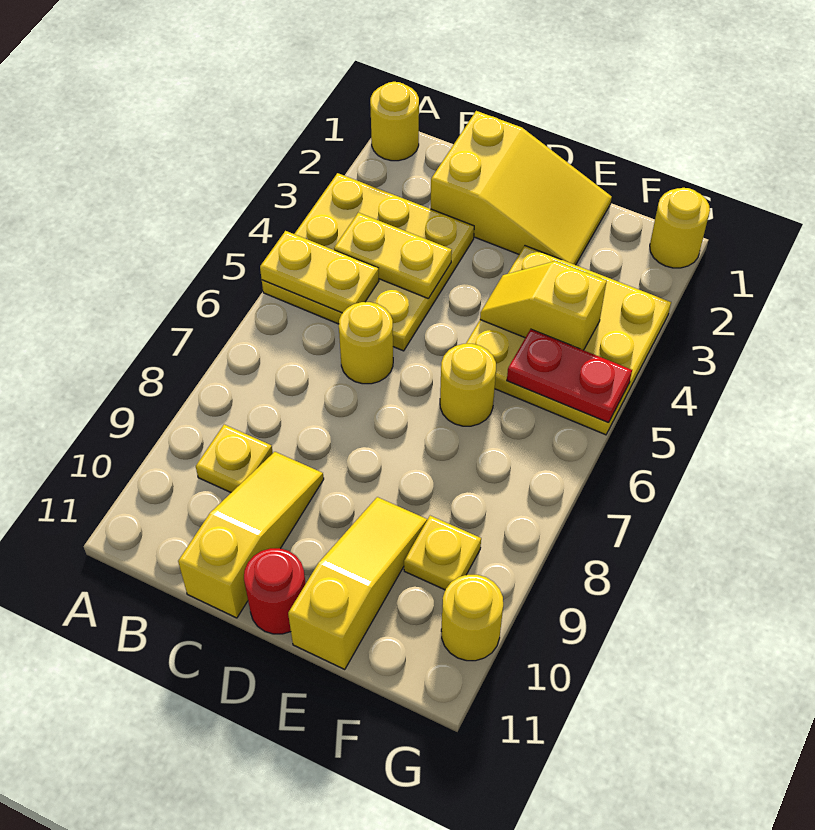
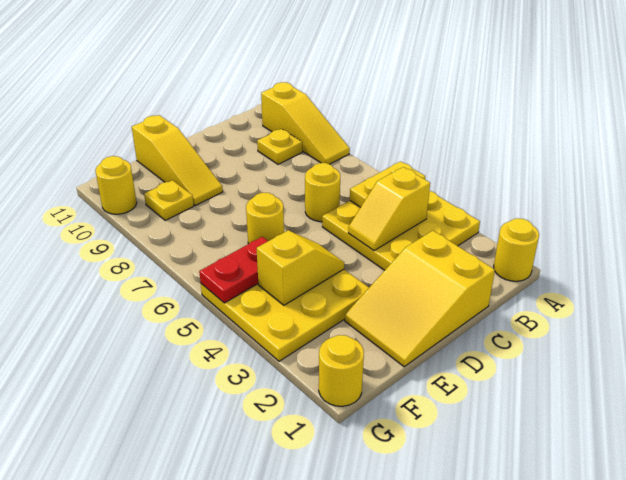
yellow 1x2 plate [334,213,452,298] -> yellow 1x2 slope [348,167,430,251]
yellow 1x3 slope [178,452,324,618] -> yellow 1x3 slope moved to [261,82,350,164]
red 1x1 round brick [244,548,306,634] -> none

